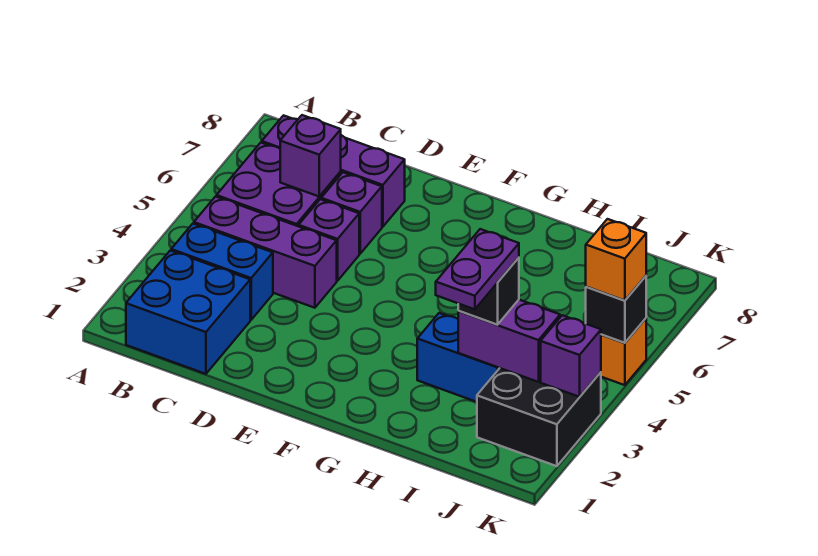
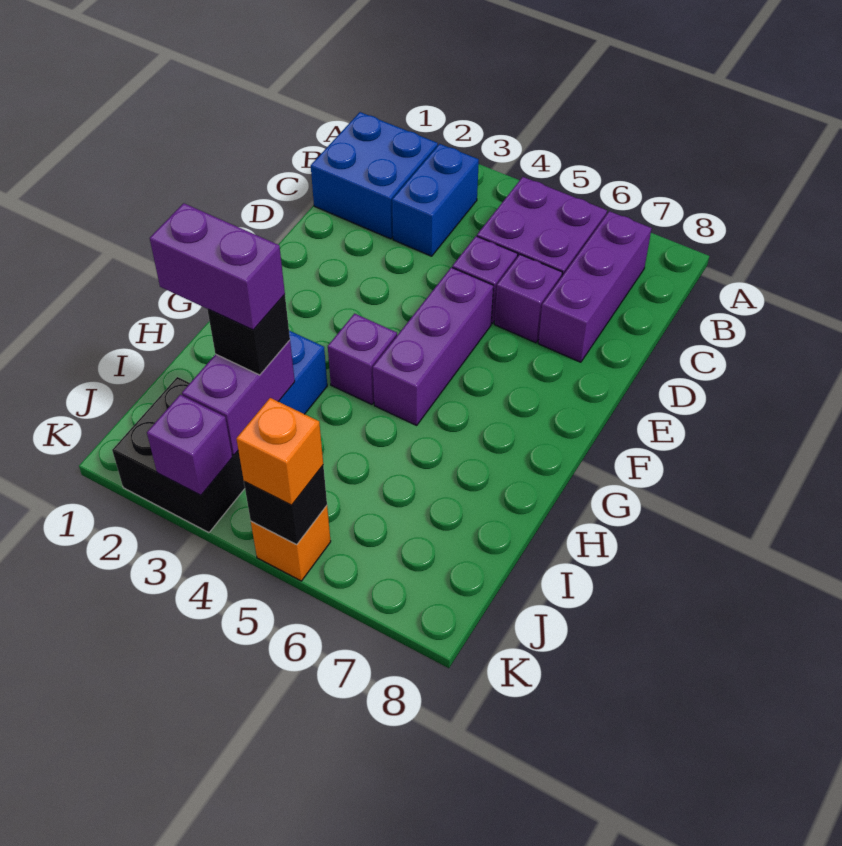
purple 1x3 brick [194,196,337,308] -> purple 1x3 brick moved to [373,267,493,425]
purple 1x1 brick [280,115,341,196] -> purple 1x1 brick moved to [328,314,397,404]
purple 1x2 plate [436,229,519,309] -> purple 1x2 brick [150,203,285,330]

